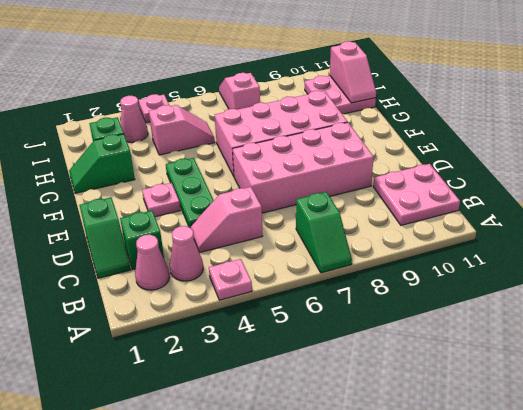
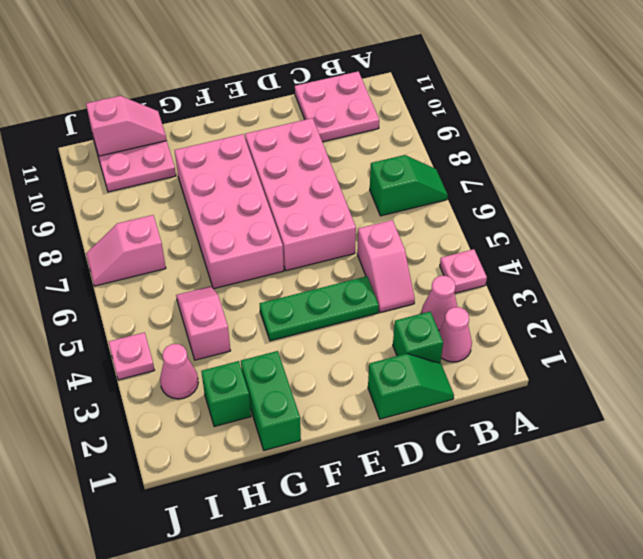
pink 1x1 plate [142,183,180,217] -> none
green 1x2 slope [69,134,135,193] -> green 1x2 brick [241,351,301,450]

